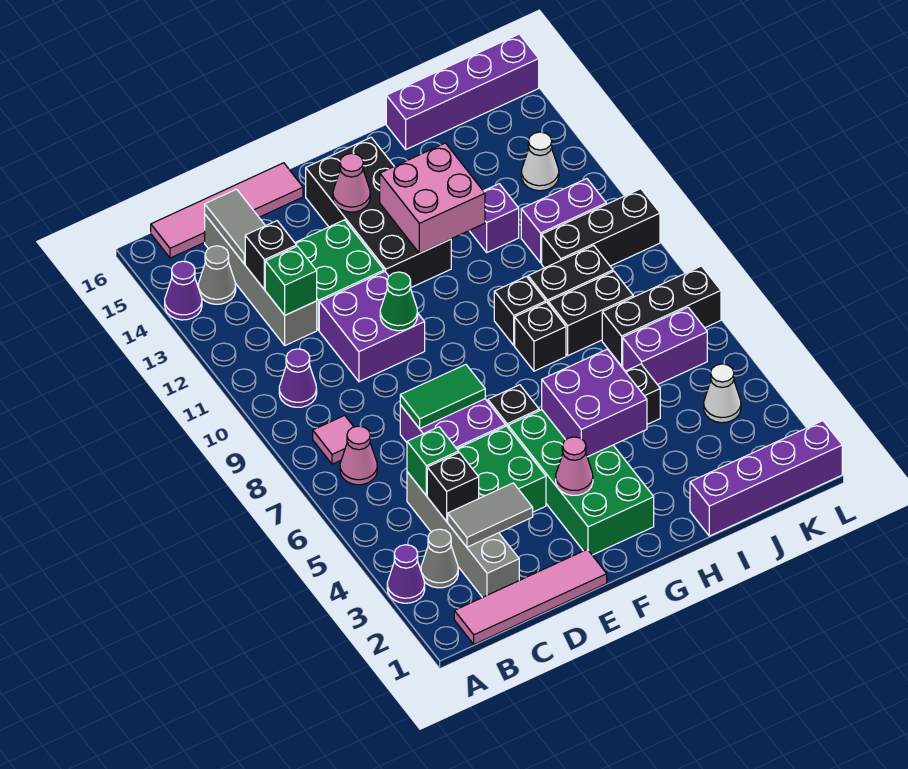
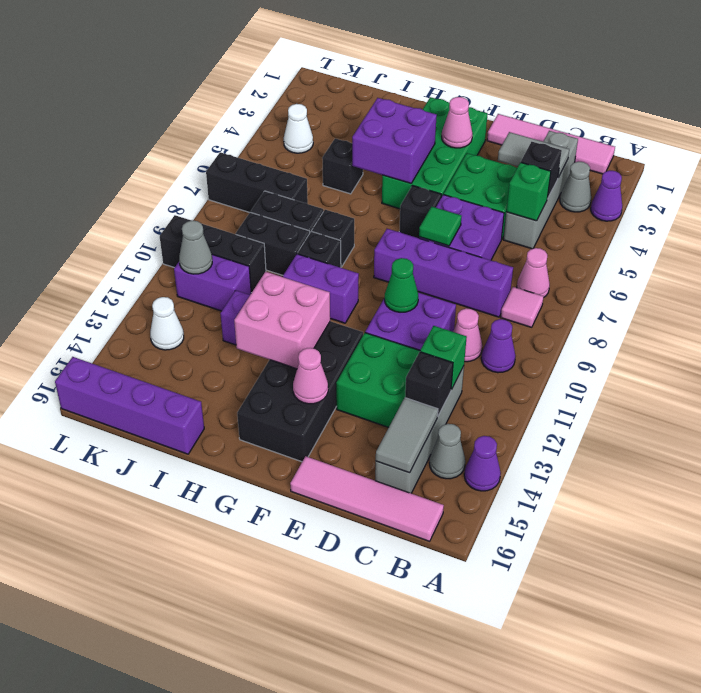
none -> pink 1x1 cone [453,308,482,362]
green 1x2 tile [400,364,485,429] -> green 1x1 tile [419,206,462,246]
purple 1x4 brick [690,421,842,536] -> purple 1x4 brick moved to [374,229,513,317]
purple 1x2 brick [623,307,707,385] -> purple 1x2 brick moved to [283,254,359,323]
none -> grey 1x1 cone [179,220,212,274]

